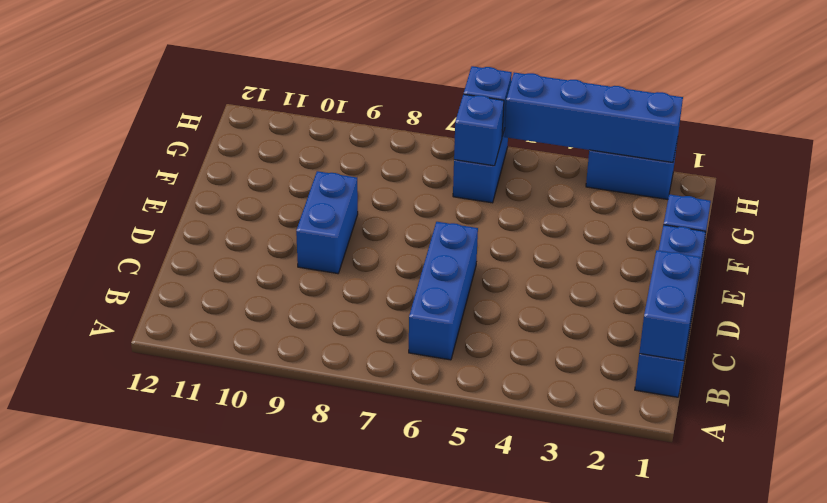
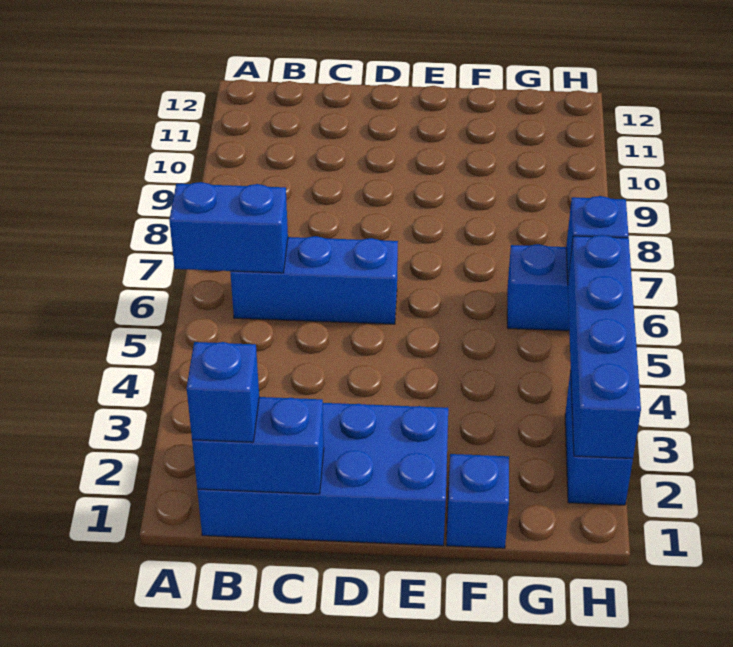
blue 1x4 brick [635,225,706,397] -> blue 2x4 brick [197,403,448,546]
blue 1x2 brick [296,171,358,274] -> blue 1x2 brick moved to [169,182,288,273]
blue 1x1 brick [454,94,504,166] -> blue 1x1 brick moved to [187,342,259,442]

